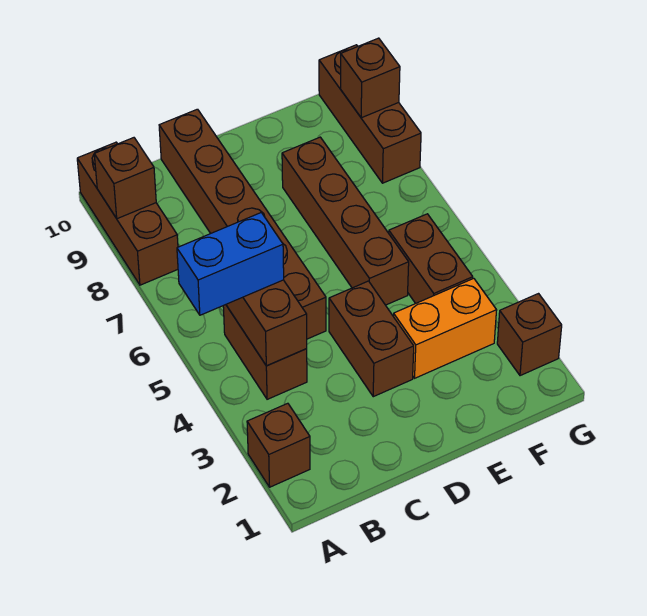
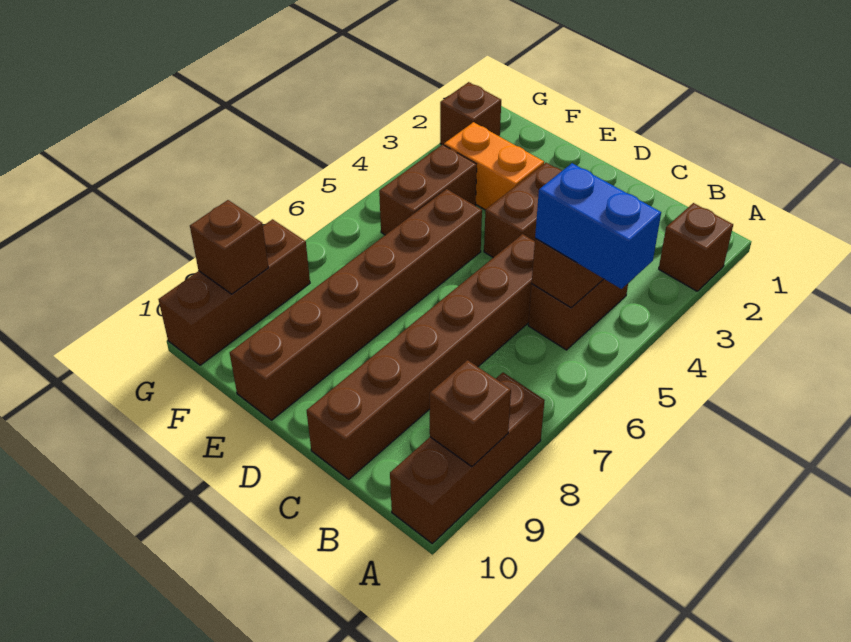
brown 1x4 brick [282,137,409,305] -> brown 1x6 brick [230,189,482,420]

